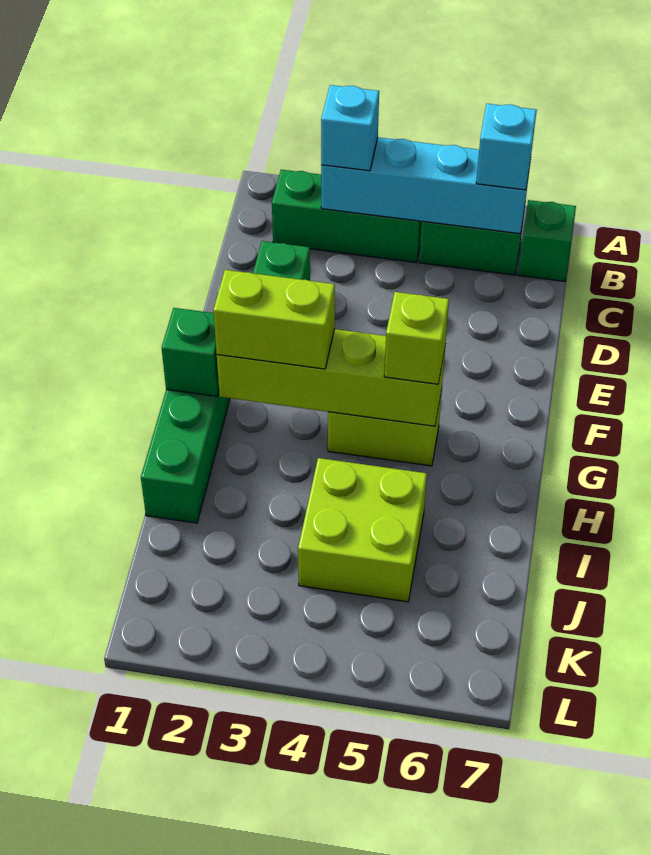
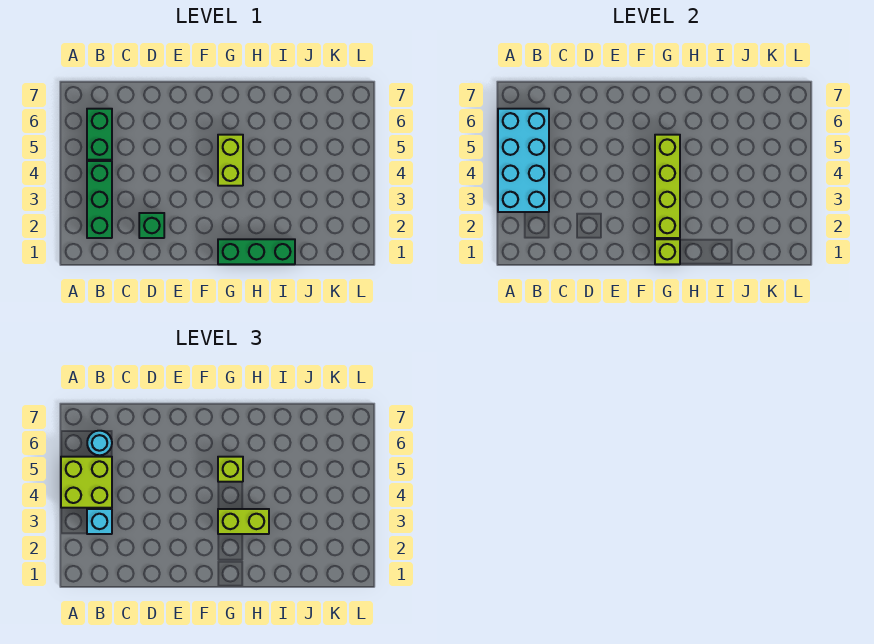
cyan 1x4 brick [321,137,530,234] -> cyan 2x4 brick [498,109,549,212]
cyan 1x1 brick [476,104,537,190] -> cyan 1x1 round brick [87,431,112,455]
green 1x1 brick [518,200,576,281] -> none
green 1x1 brick [162,308,219,396] -> lime 1x1 brick [655,239,680,264]
lime 1x2 brick [213,270,335,369] -> lime 1x2 brick turned to [218,509,269,534]
lime 2x2 brick [298,458,427,602] -> lime 2x2 brick moved to [61,457,112,508]

